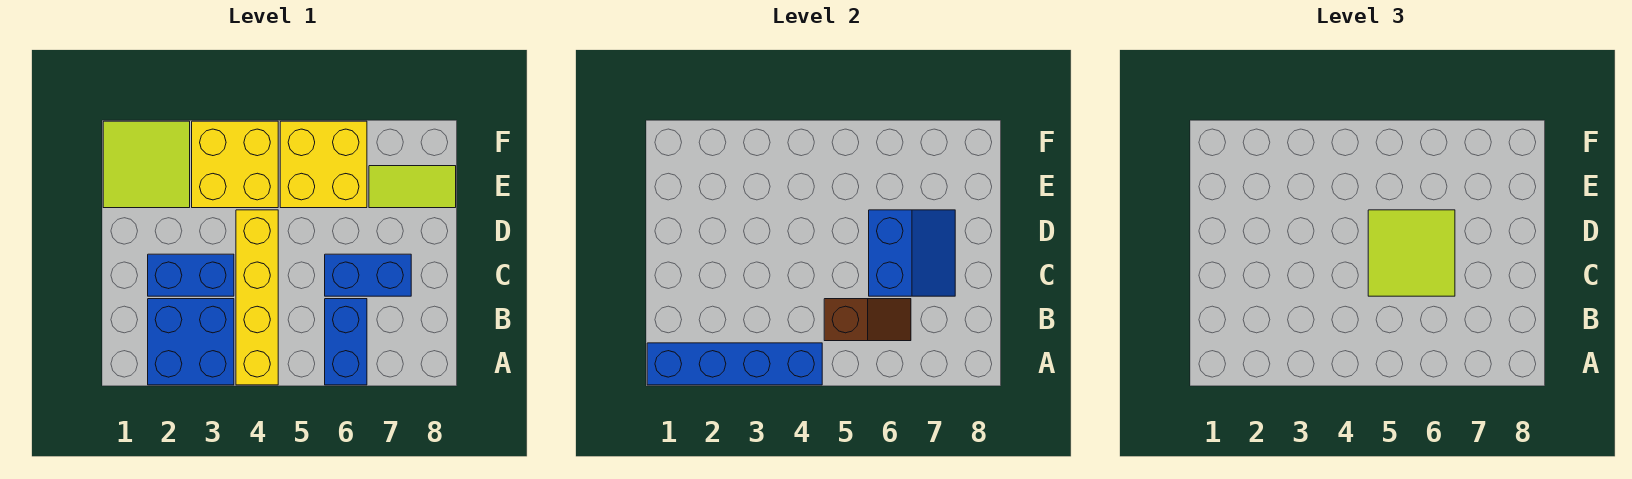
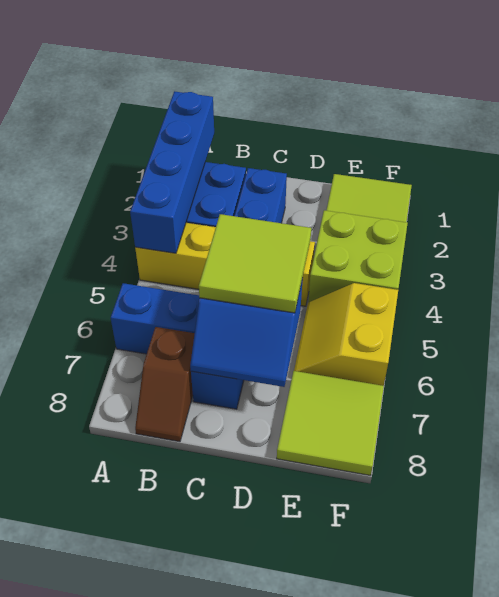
brown 1x2 slope [824,299,911,341] -> brown 1x2 slope moved to [135,327,195,442]
yellow 2x2 brick [192,121,278,208] -> lime 2x2 brick [308,210,408,302]
yellow 2x2 brick [280,121,367,208] -> yellow 2x2 slope [294,283,398,386]
lime 1x2 tile [369,166,456,208] -> lime 2x2 tile [277,371,384,475]

